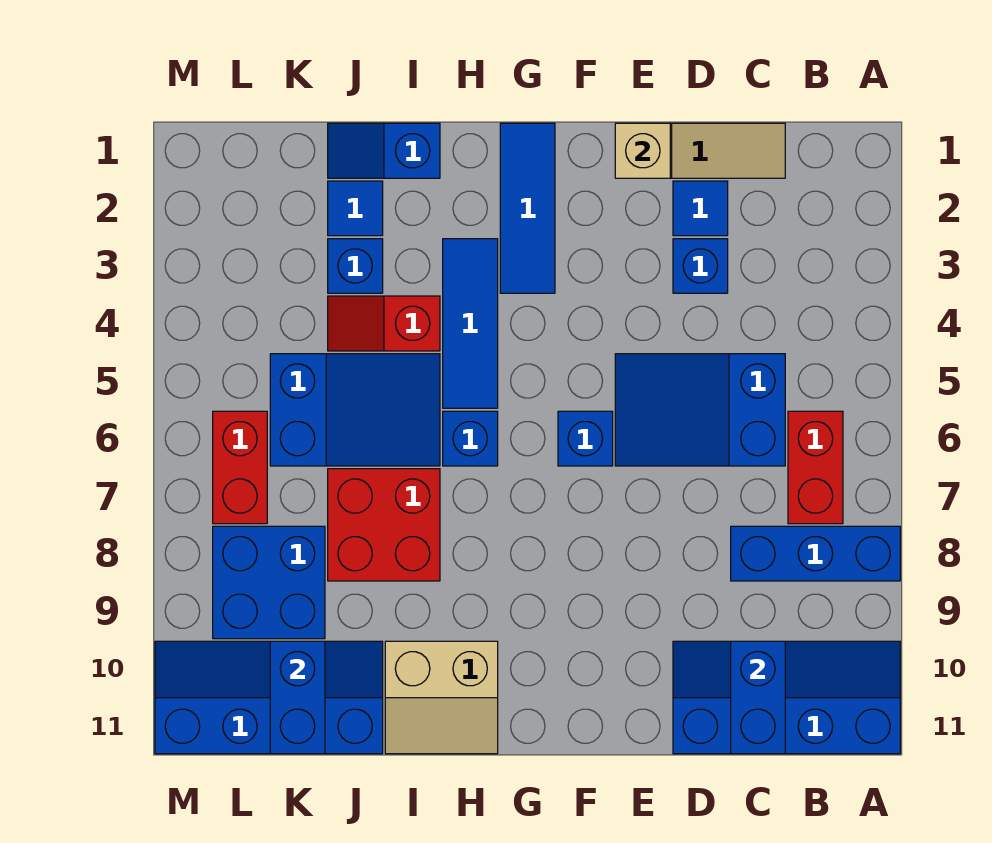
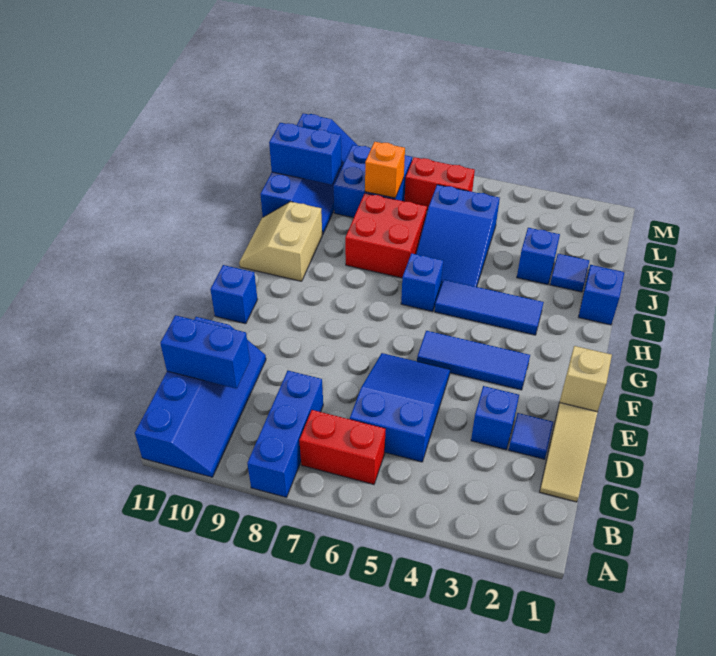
blue 1x1 brick [558,411,613,466] -> blue 1x1 brick moved to [210,265,257,324]
blue 1x3 tile [500,123,555,293] -> blue 1x3 tile moved to [417,331,530,390]
red 1x2 slope [328,296,440,351] -> none
none -> orange 1x1 brick [365,142,405,198]

